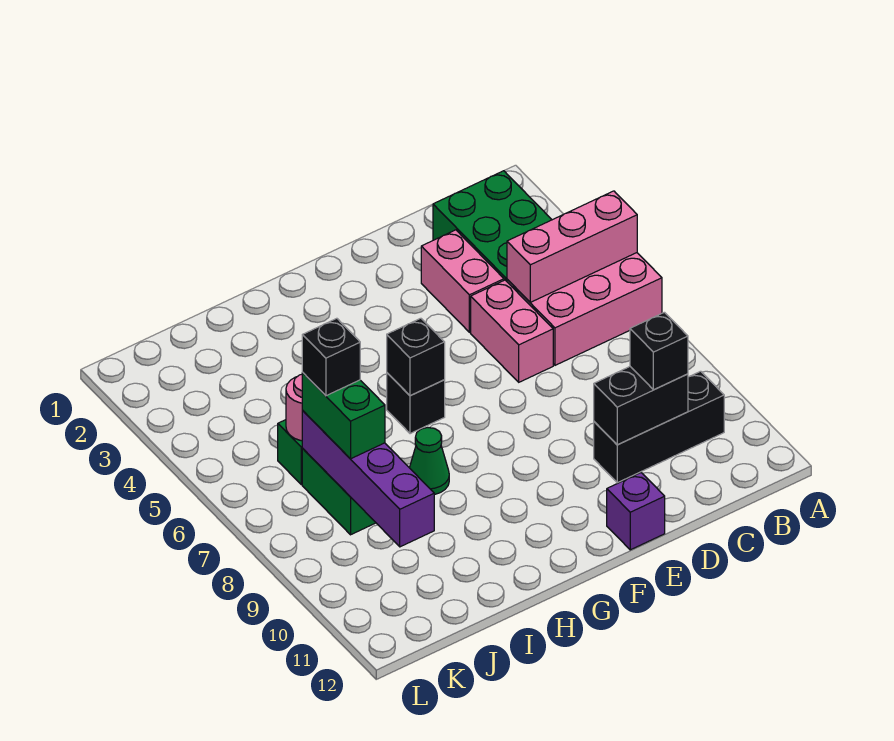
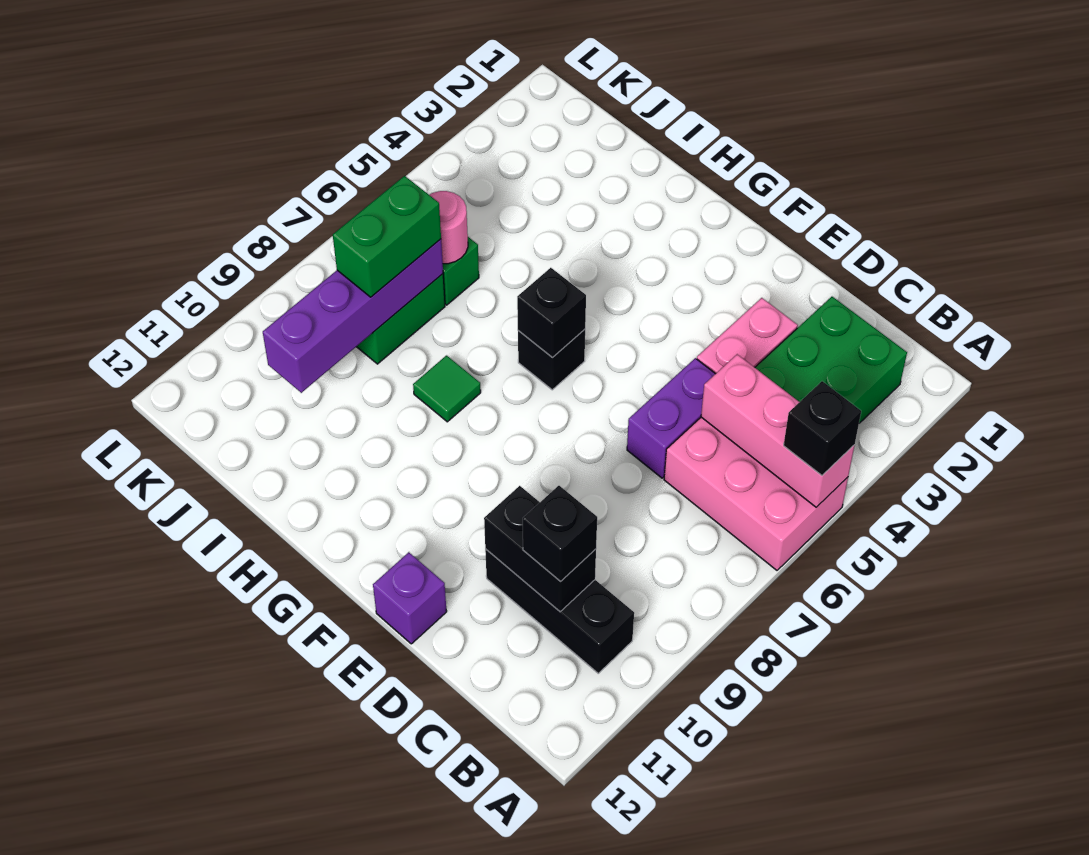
pink 1x2 brick [471,280,553,382] -> purple 1x2 brick [627,358,715,478]
green 1x1 cone [410,427,449,495] -> green 1x1 tile [413,356,481,422]
black 1x1 brick [302,318,360,396] -> black 1x1 brick moved to [784,381,861,475]

